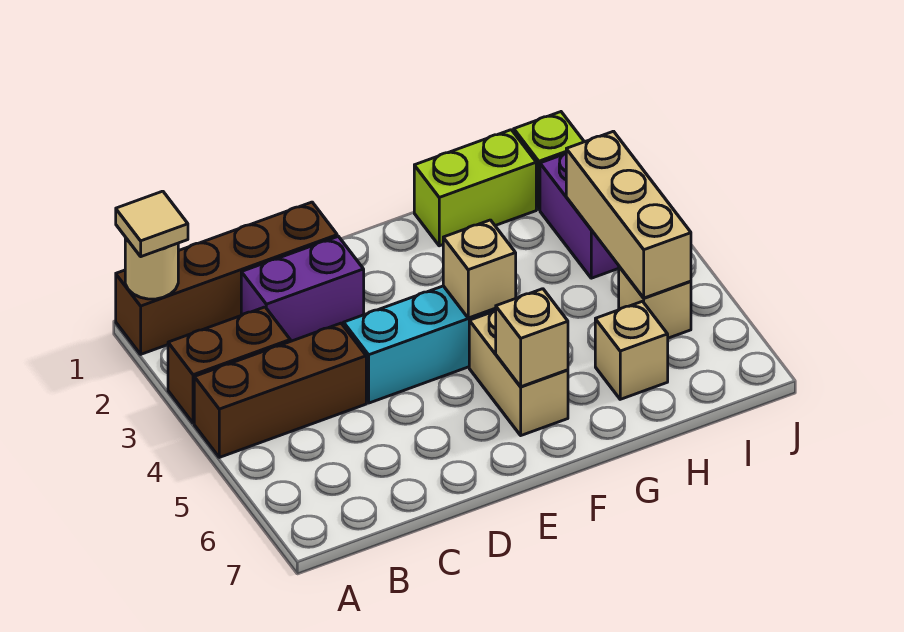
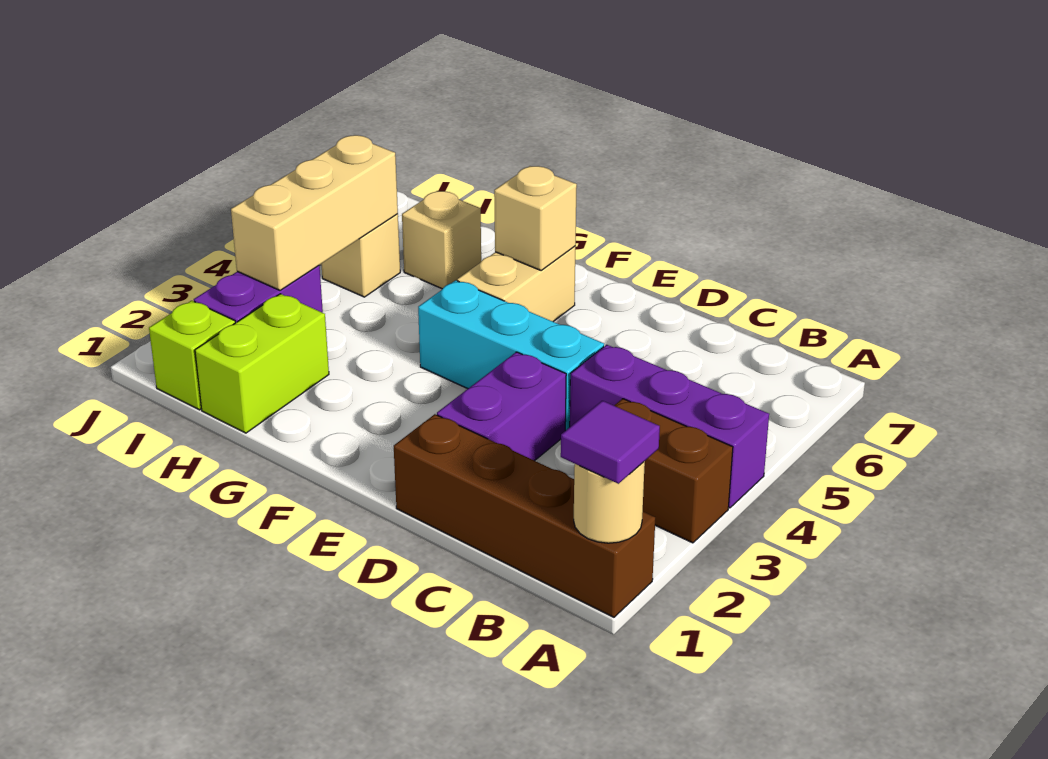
tan 1x1 tile [116,191,188,257] -> purple 1x1 tile [561,401,660,484]
brown 1x3 brick [194,323,366,457] -> purple 1x3 brick [570,345,769,508]
purple 1x2 brick [241,236,364,341] -> purple 1x2 brick turned to [437,352,566,461]
tan 1x1 brick [443,220,516,318] -> none
lime 1x2 brick [414,130,536,246] -> lime 1x2 brick turned to [195,294,329,433]

